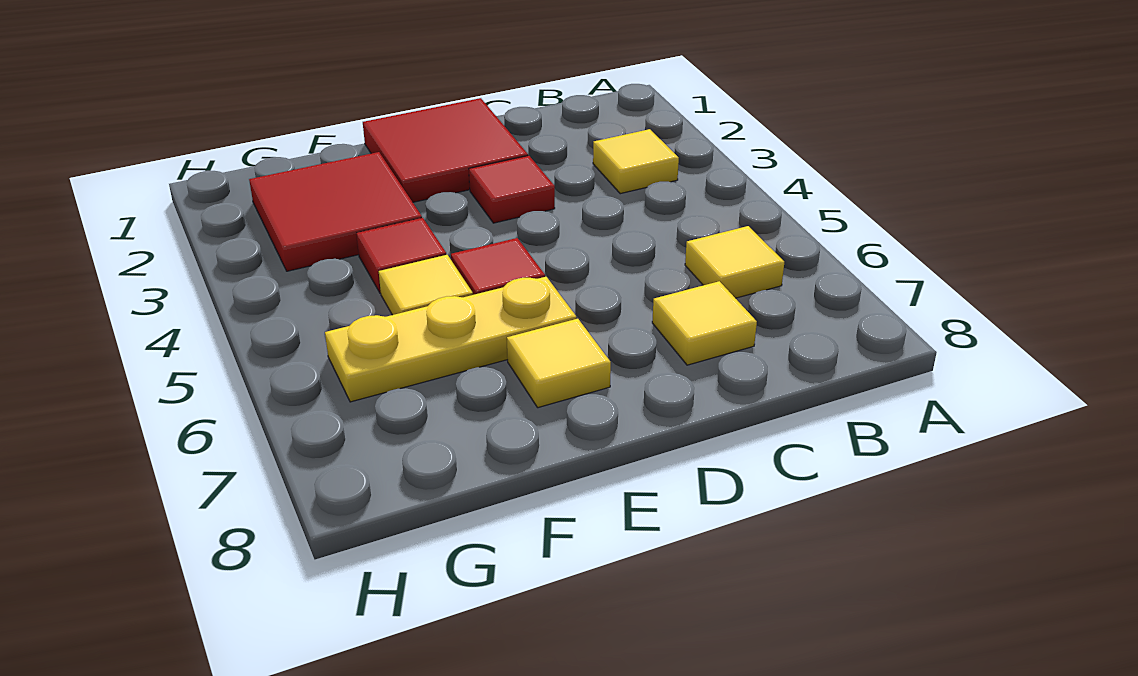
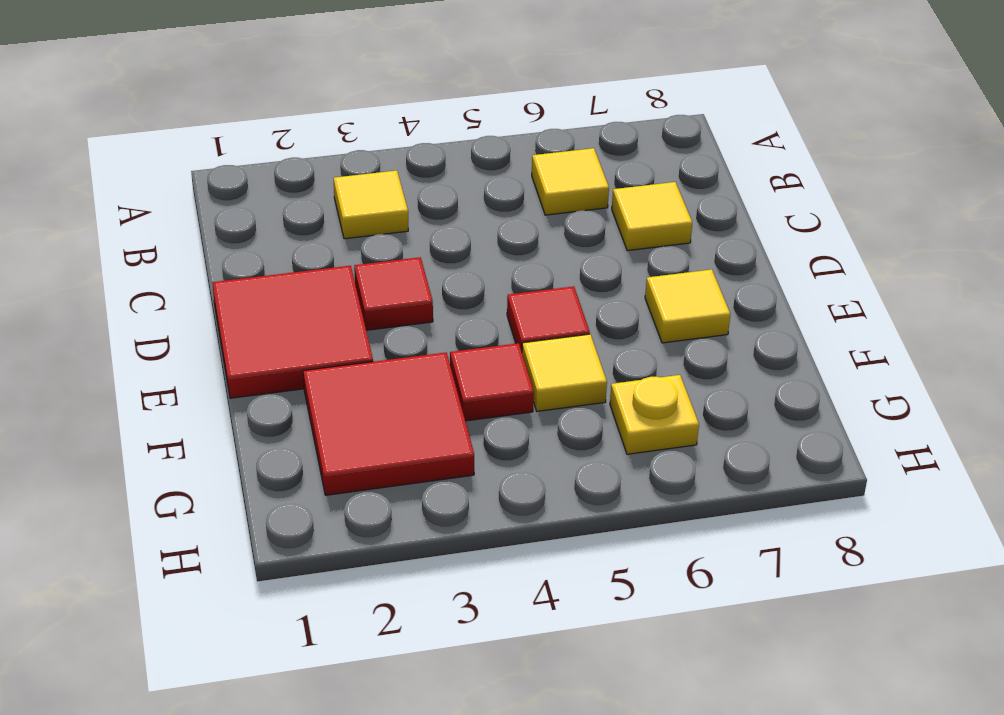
yellow 1x3 plate [325,277,576,402] -> yellow 1x1 plate [610,375,699,454]

